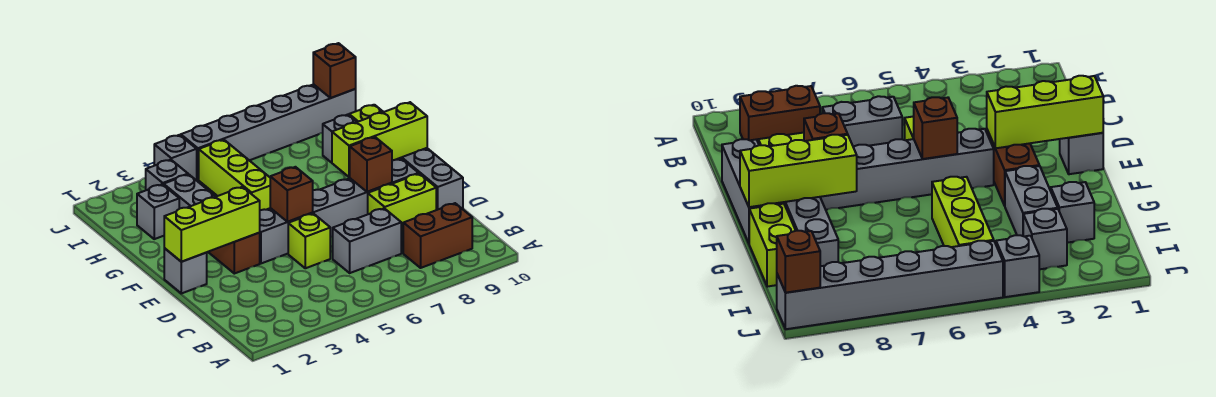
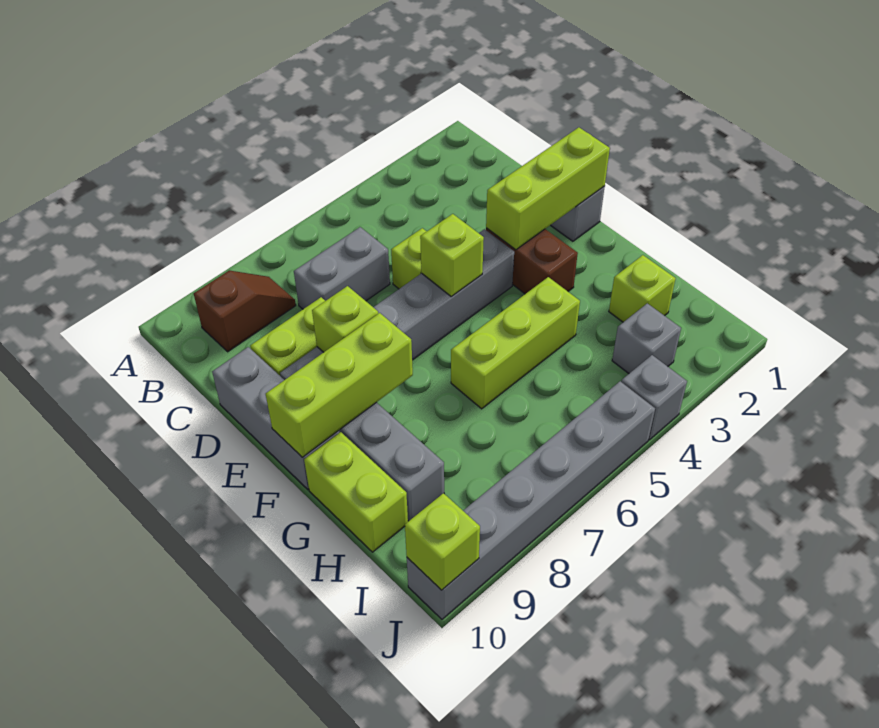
brown 1x2 brick [403,203,472,268] -> brown 1x2 slope [194,271,296,352]
brown 1x1 brick [270,167,313,222] -> lime 1x1 brick [420,214,484,297]
brown 1x1 brick [350,137,392,192] -> lime 1x1 brick [312,286,378,352]
grey 1x2 brick [164,174,216,209] -> none
lime 1x3 brick [199,140,270,210] -> lime 1x3 brick turned to [451,277,580,409]
grey 1x1 brick [137,184,179,239] -> lime 1x1 brick [609,255,676,322]
brown 1x1 brick [313,43,356,98] -> lime 1x1 brick [405,493,480,590]

